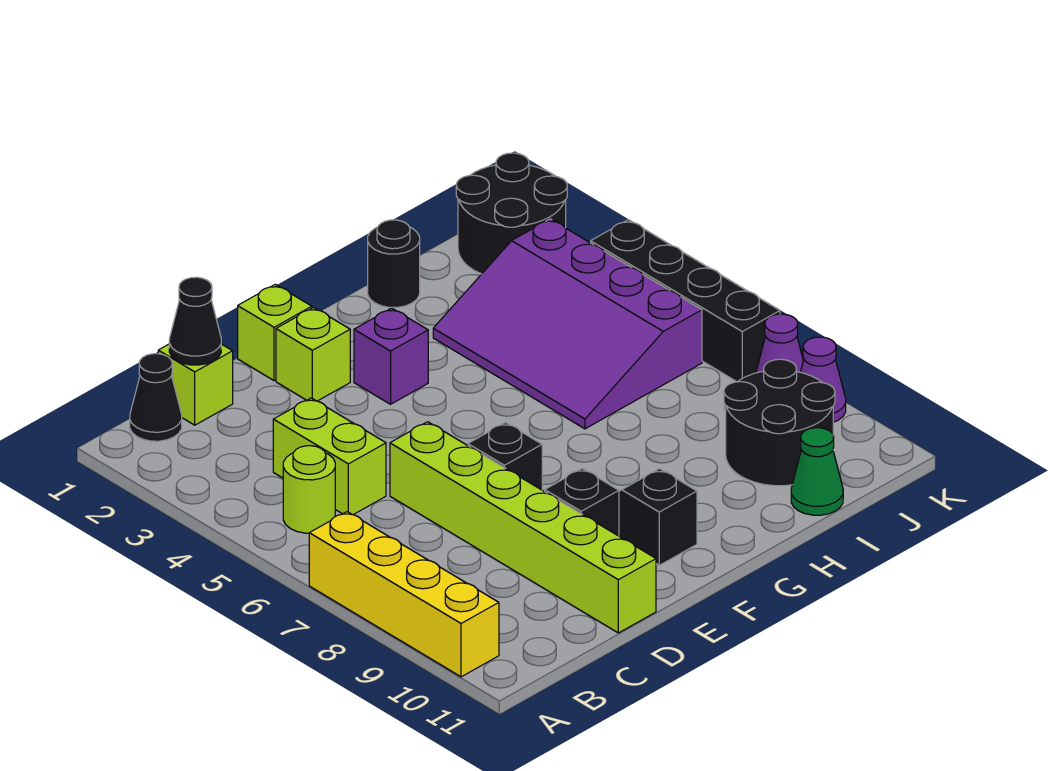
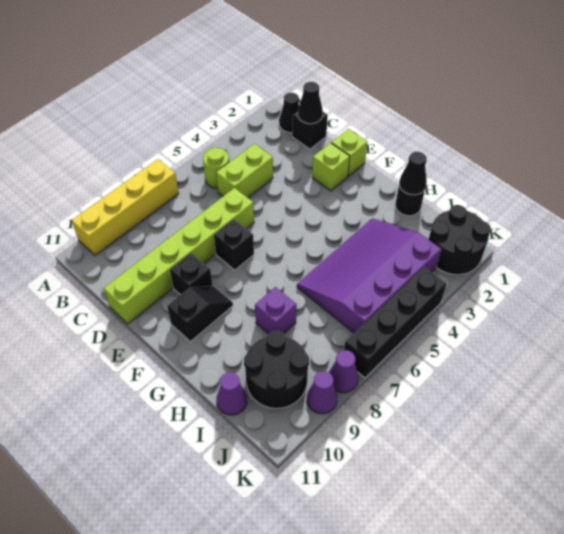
lime 1x1 brick [158,344,233,425] -> black 1x1 brick [292,111,328,149]
purple 1x1 brick [354,308,428,404] -> purple 1x1 brick moved to [255,287,297,334]
none -> black 1x1 cone [399,152,427,195]
green 1x1 cone [791,428,843,515] -> purple 1x1 cone [217,373,247,415]

